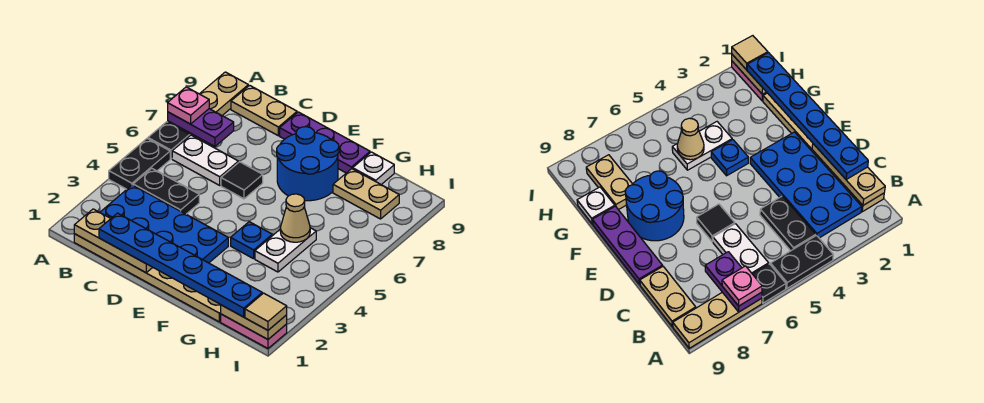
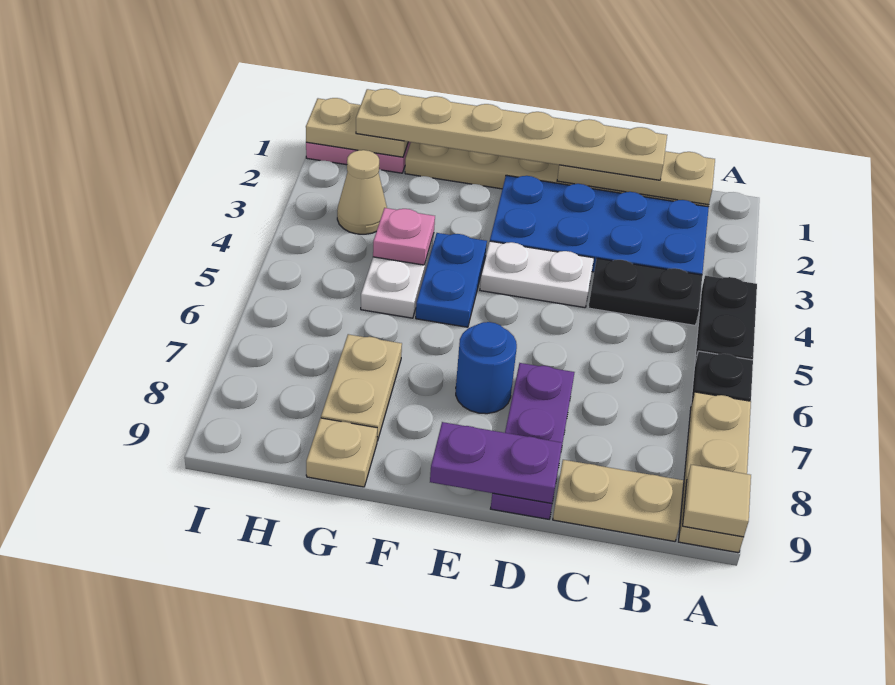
purple 1x2 plate [168,109,234,146] -> purple 1x2 plate moved to [430,422,562,503]
pink 1x1 plate [168,87,209,124] -> pink 1x1 plate moved to [373,208,435,265]
white 1x2 plate [172,135,238,185] -> white 1x2 plate moved to [480,241,594,308]
blue 1x6 plate [99,213,262,317] -> tan 1x6 plate [356,89,667,180]
black 1x1 tile [221,162,263,199] -> none
purple 1x3 plate [280,112,370,173] -> purple 1x3 plate turned to [491,363,575,519]
blue 2x2 round brick [277,127,339,201] -> blue 1x1 round brick [456,322,517,414]
blue 1x1 plate [231,222,272,259] -> blue 1x2 plate [416,233,487,327]
tan 1x1 cone [280,194,310,242] -> tan 1x1 cone moved to [337,150,387,234]
tan 1x2 plate [333,169,399,219] -> tan 1x2 plate turned to [321,334,402,441]
white 1x1 plate [353,152,394,184] -> tan 1x1 plate [306,418,377,487]
tan 1x1 tile [245,293,287,330] -> tan 1x1 tile moved to [683,465,751,537]

